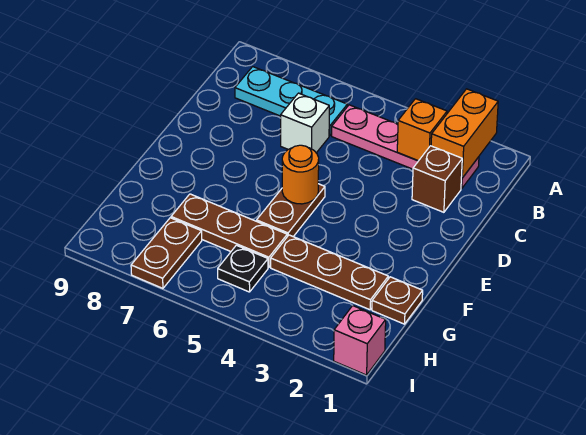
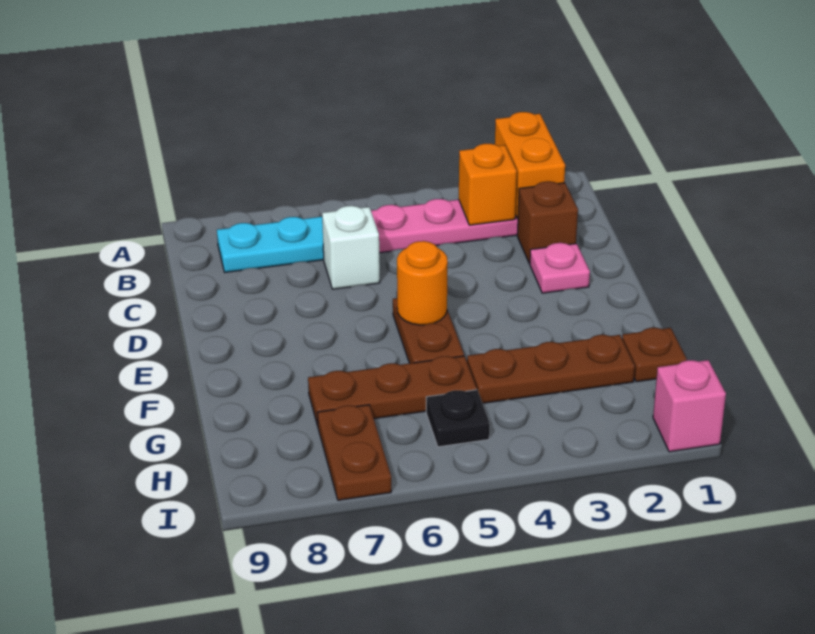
none -> pink 1x1 plate [530,243,590,293]

